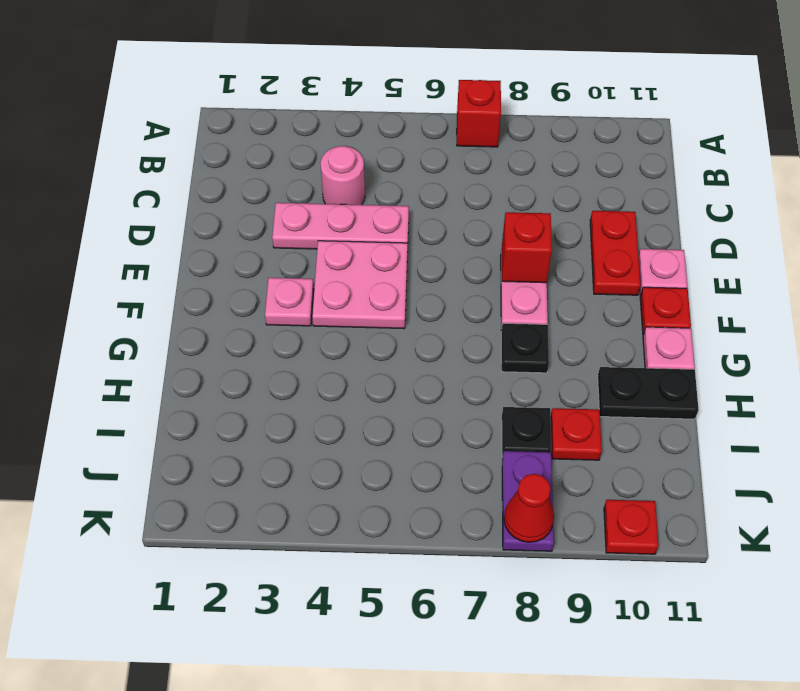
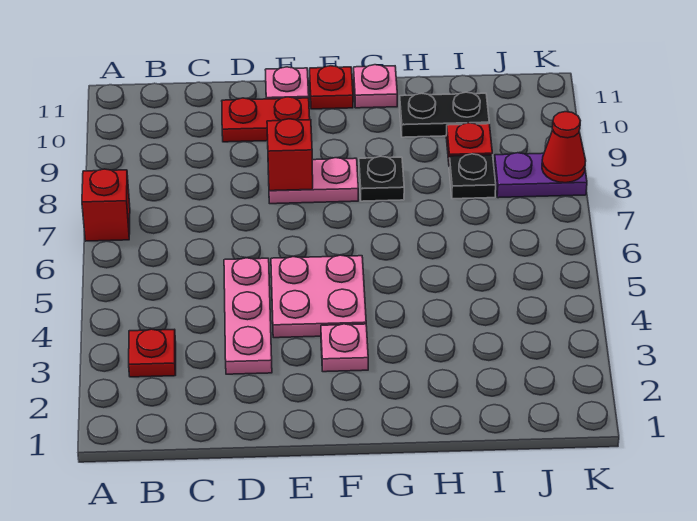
pink 1x1 round brick [320,146,365,205] -> none
black 1x2 plate [598,367,699,419] -> black 1x2 plate turned to [400,92,489,137]
red 1x1 plate [604,500,658,554] -> red 1x1 plate moved to [129,329,176,377]

